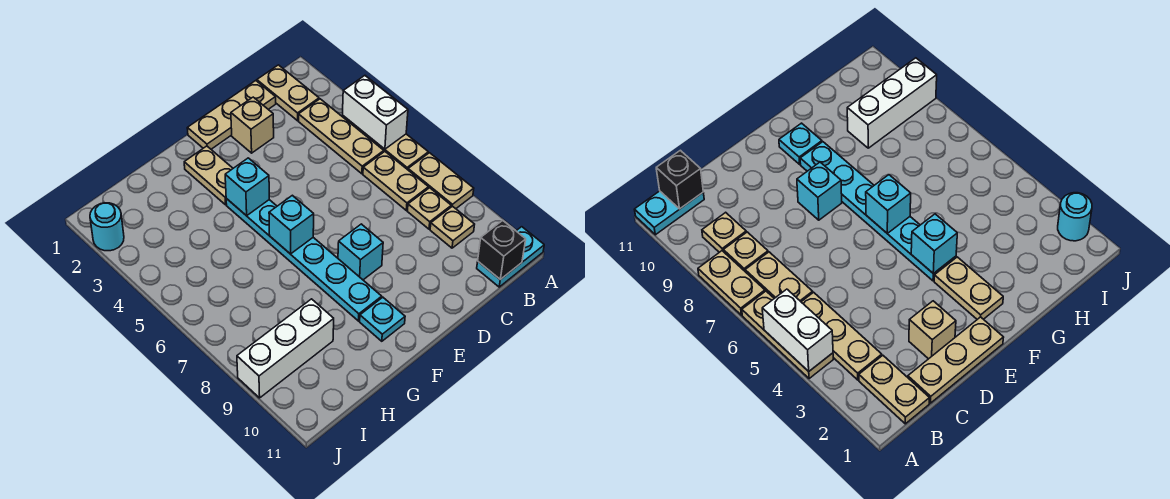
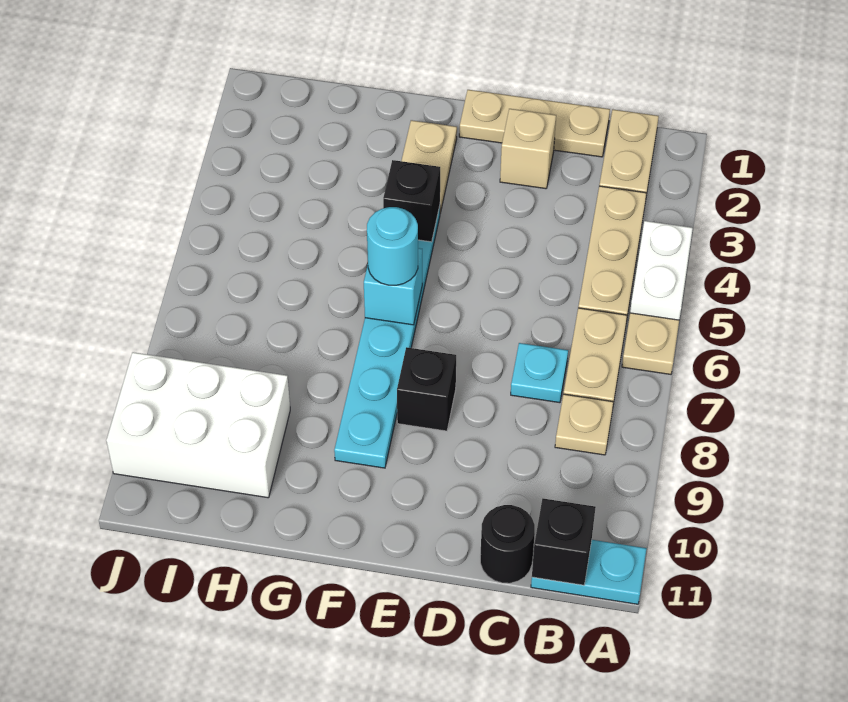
white 1x2 brick [343,76,408,149] -> white 1x2 plate [630,221,693,320]
tan 1x2 plate [408,153,474,209] -> none
tan 1x1 plate [430,206,475,248] -> none
none -> black 1x1 round brick [480,505,535,583]
cyan 1x1 brick [338,224,383,280] -> black 1x1 brick [397,347,456,431]
cyan 1x1 brick [225,158,269,216] -> black 1x1 brick [383,160,440,242]
cyan 1x1 plate [360,297,405,341] -> cyan 1x1 plate moved to [511,343,568,403]
white 1x3 brick [237,299,334,398] -> white 2x3 brick [106,352,290,498]
cyan 1x1 round brick [90,203,124,251] -> cyan 1x1 round brick moved to [367,207,418,285]

